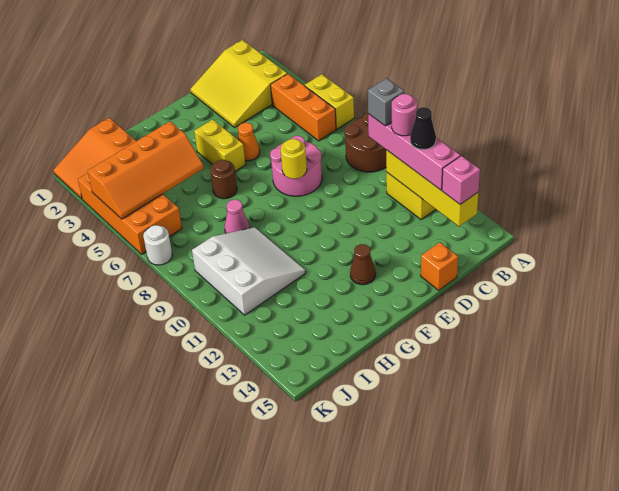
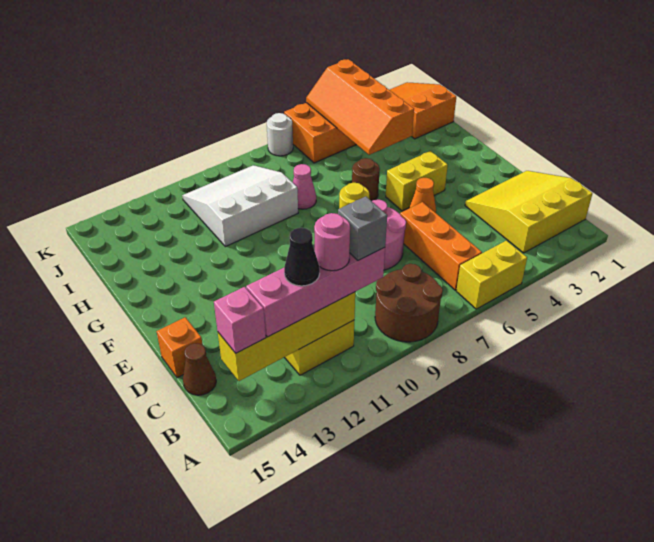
orange 1x3 brick [271,74,336,141] -> orange 1x3 brick turned to [400,202,482,290]
brown 1x1 cone [350,244,376,285] -> brown 1x1 cone moved to [183,343,216,395]
white 3x3 slope [192,227,305,315] -> white 3x3 slope turned to [182,165,298,247]

